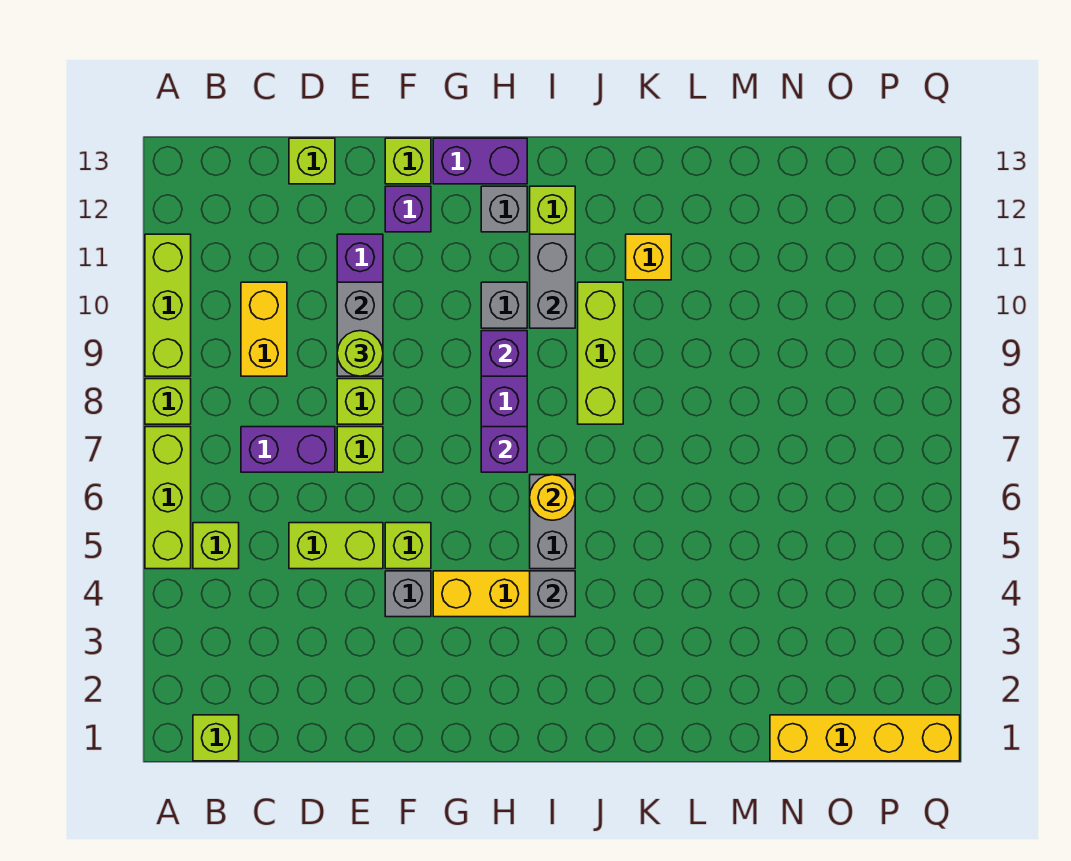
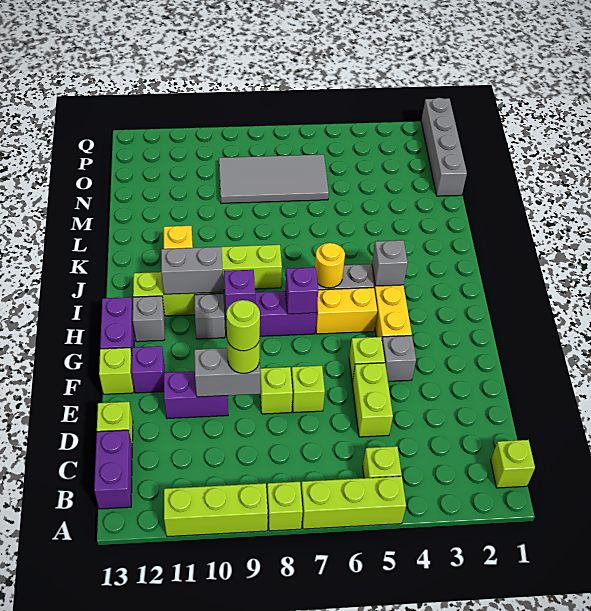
purple 1x2 brick [241,427,335,472] -> purple 1x2 brick moved to [94,430,132,509]
yellow 1x2 brick [241,282,287,376] -> yellow 1x2 brick moved to [316,288,377,334]
none -> lime 1x1 round brick [226,300,260,351]
yellow 1x4 brick [770,715,960,761] -> grey 1x4 brick [421,98,467,196]
none -> grey 2x4 tile [219,154,329,203]

